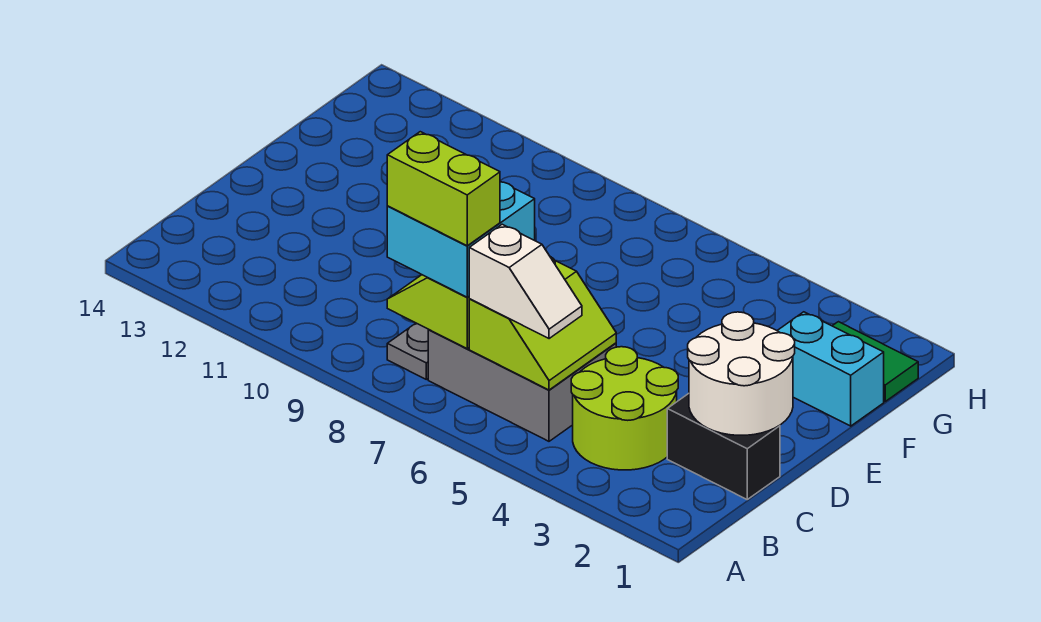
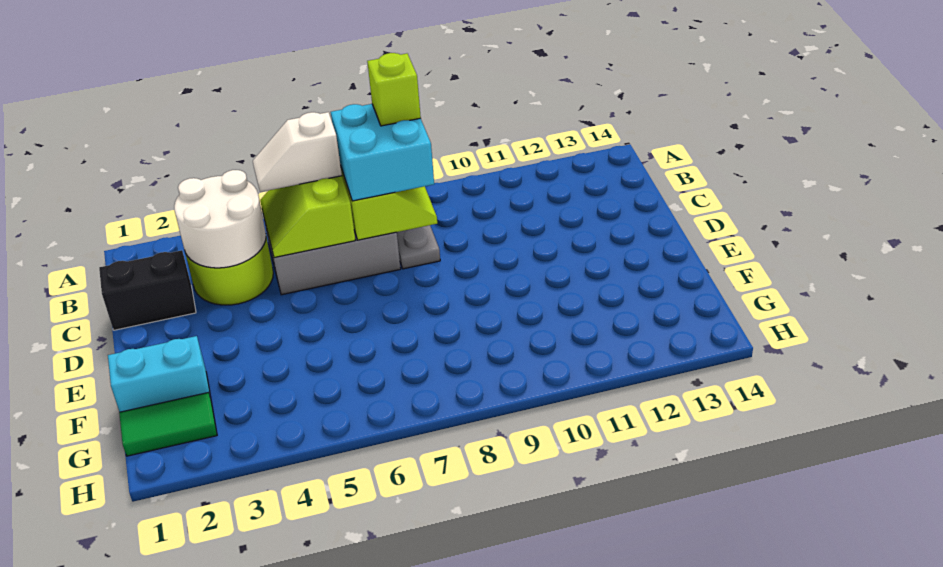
lime 1x2 brick [387,132,500,246] -> lime 1x1 brick [367,53,421,126]
white 2x2 round brick [688,312,795,435] -> white 2x2 round brick moved to [174,170,266,268]

